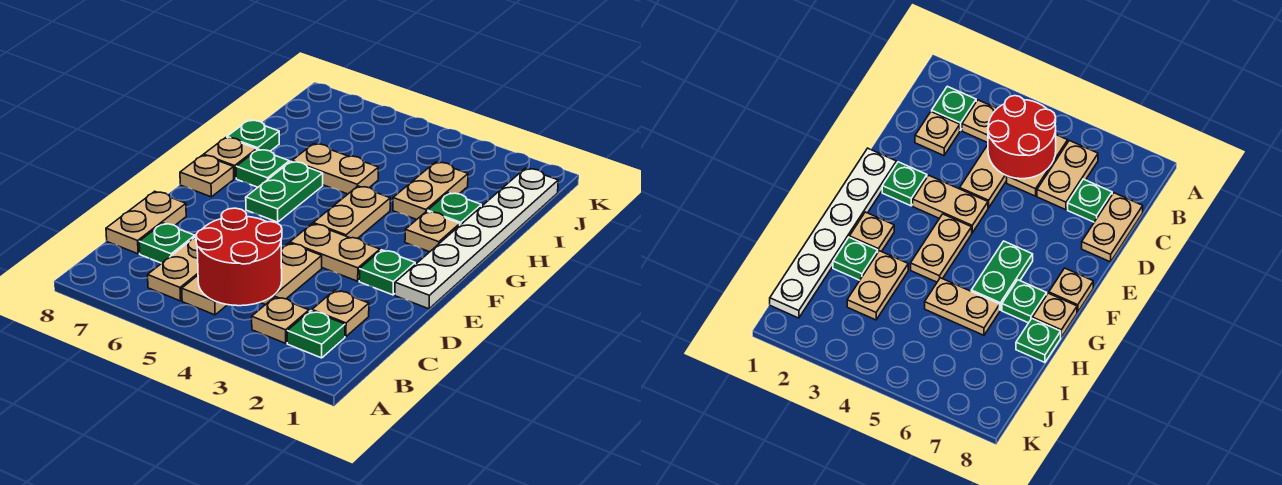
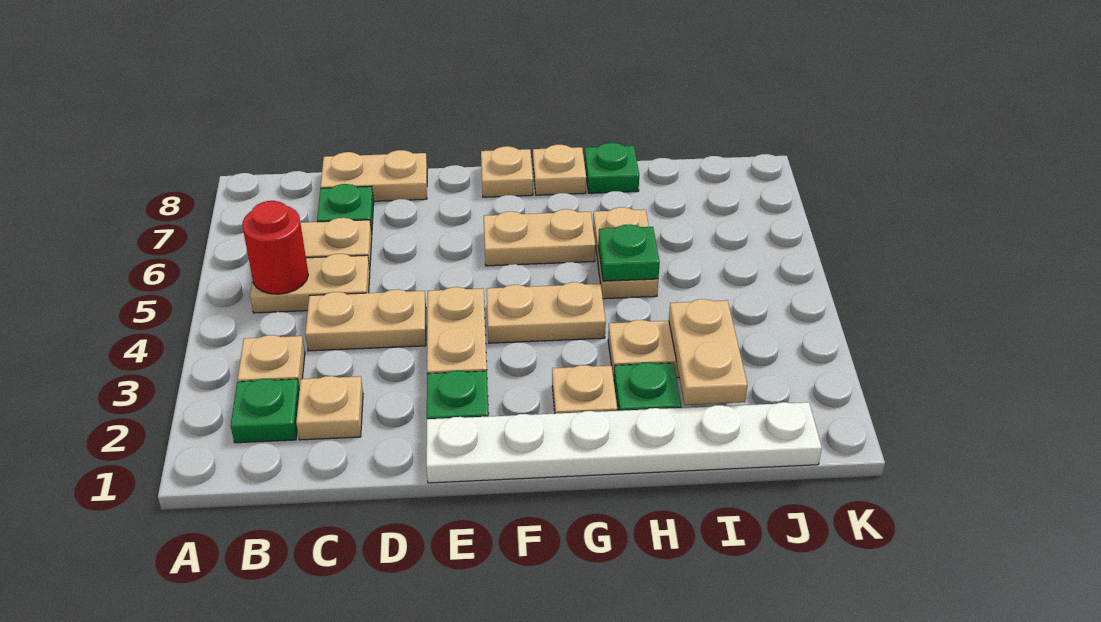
red 2x2 round brick [196,208,282,306] -> red 1x1 round brick [242,201,308,294]
green 1x2 plate [246,161,323,222] -> tan 1x2 plate [484,209,595,266]
green 1x1 plate [236,149,289,187] -> green 1x1 plate moved to [598,224,660,281]
none -> tan 1x2 plate [669,299,748,405]

